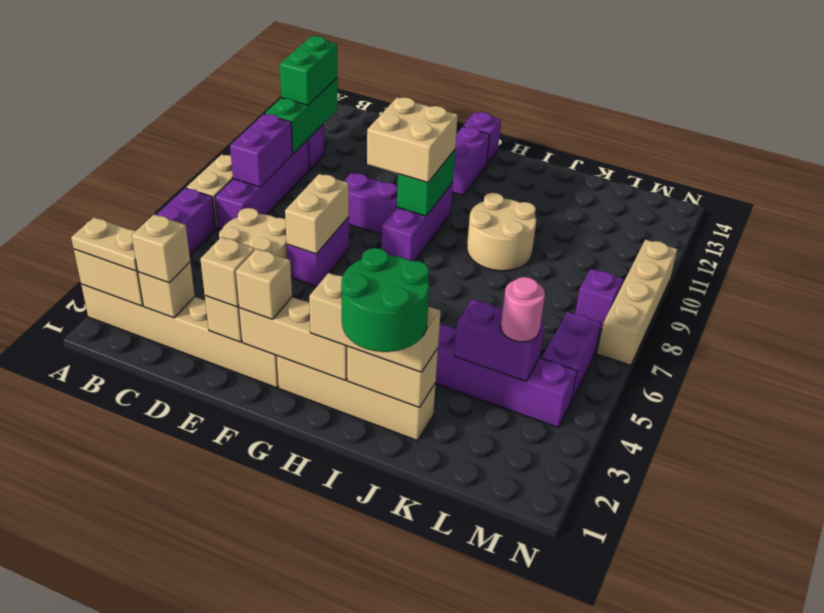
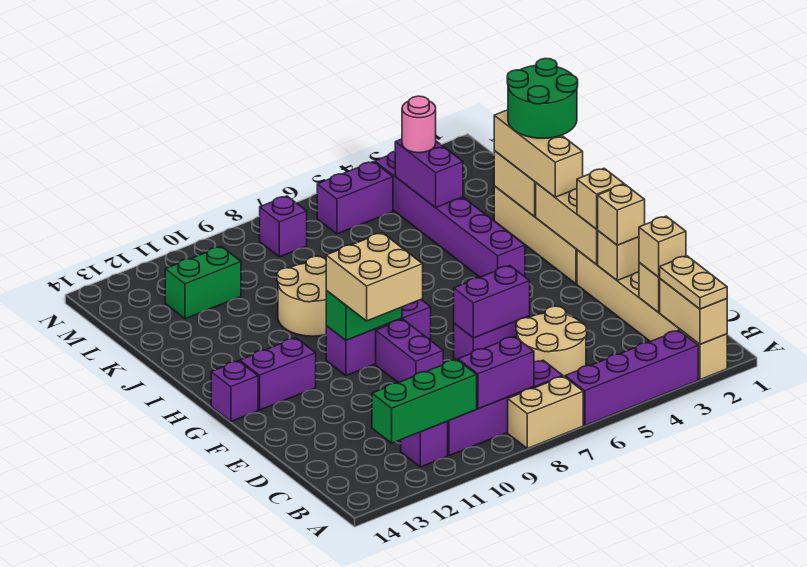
green 1x2 brick [280,36,337,105] -> green 1x2 brick moved to [165,246,241,319]
tan 1x2 brick [285,174,349,254] -> purple 1x2 brick [454,266,530,338]
tan 1x4 brick [597,239,677,365] -> none

